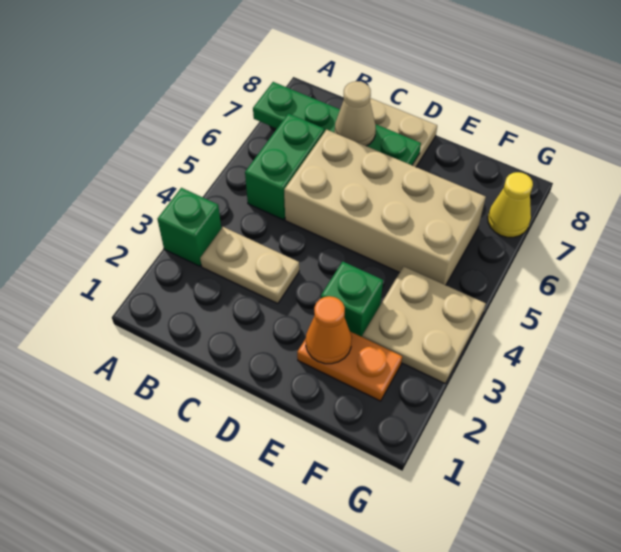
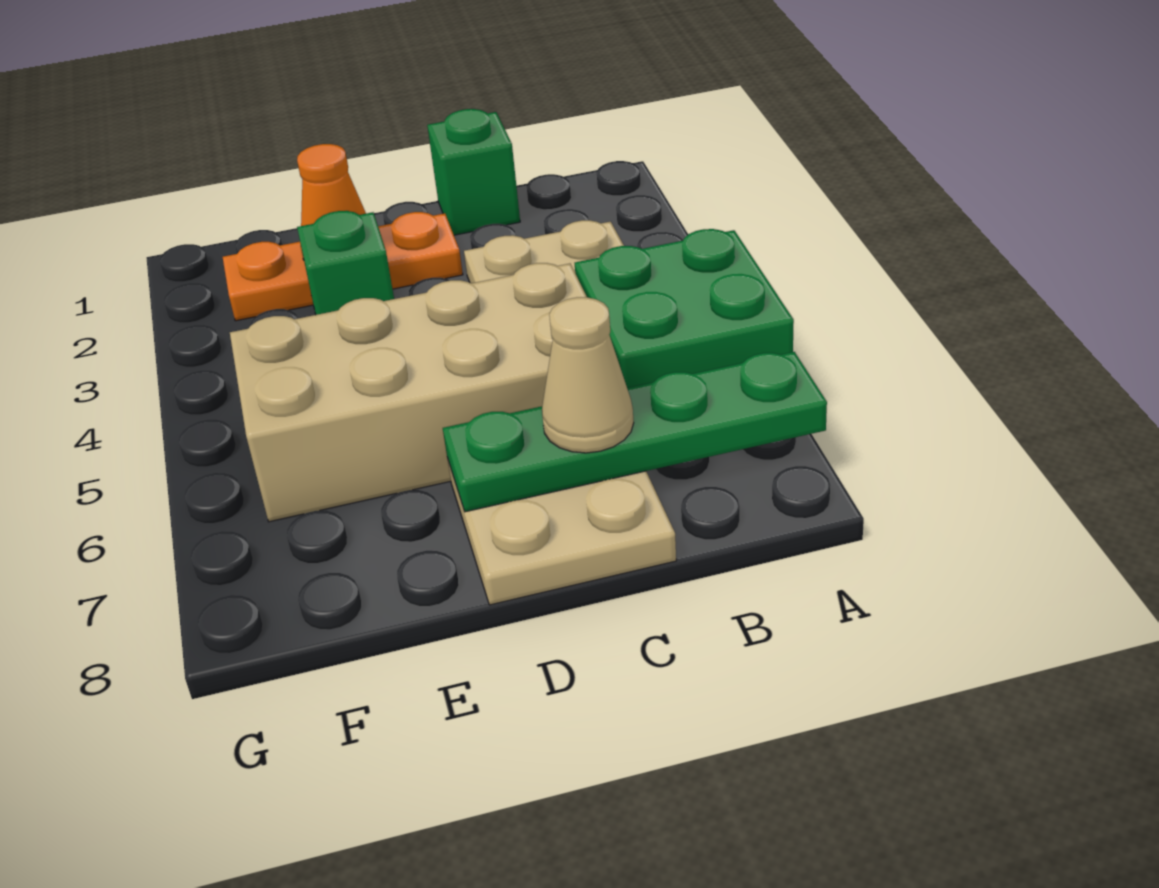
green 1x1 brick [157,188,221,266] -> green 1x1 brick moved to [427,109,520,235]
green 1x2 brick [245,114,325,220] -> green 2x2 brick [575,229,794,388]
orange 1x2 plate [297,332,402,401] -> orange 1x3 plate [223,212,463,321]
tan 2x2 plate [362,266,486,384] -> none
yellow 1x1 cone [488,172,533,237] -> none

